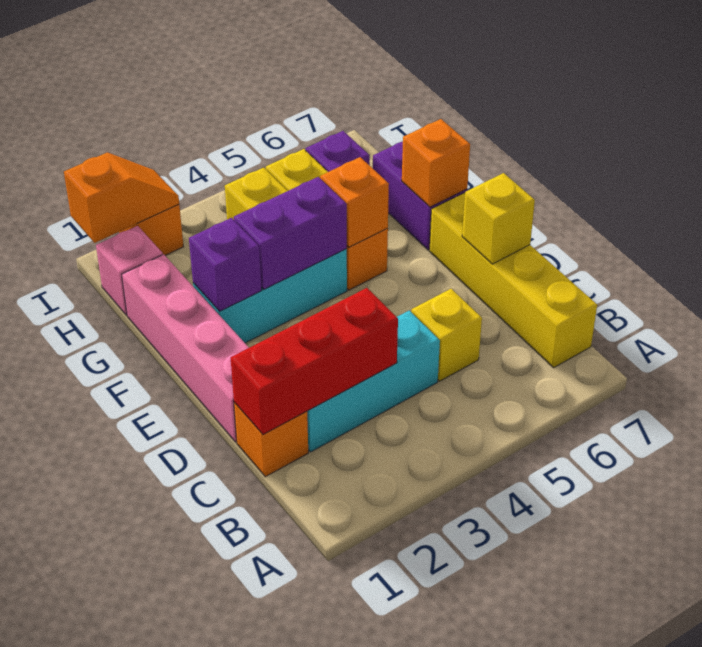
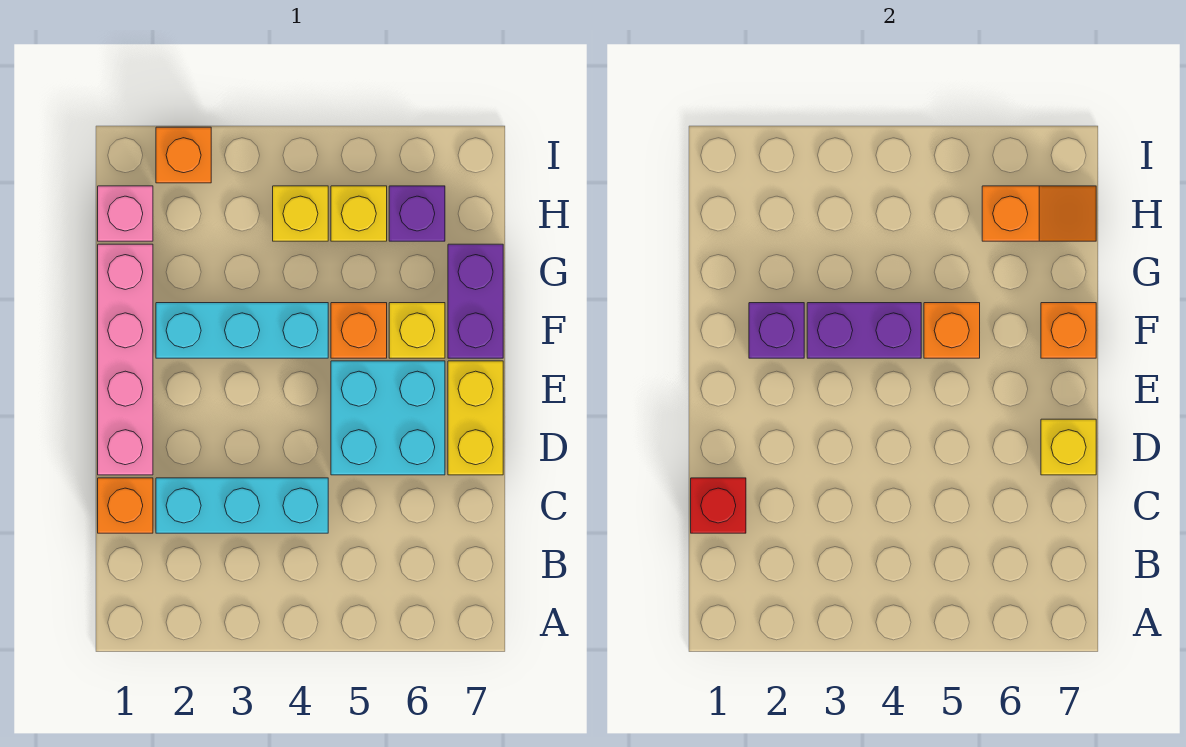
yellow 1x4 brick [430,193,597,368] -> yellow 1x2 brick [448,361,503,475]
red 1x3 brick [231,288,398,434] -> red 1x1 brick [691,478,746,533]
yellow 1x1 brick [411,289,482,381] -> yellow 1x1 brick moved to [389,303,445,358]
none -> cyan 2x2 brick [331,361,445,475]
orange 1x2 slope [64,153,179,243] -> orange 1x2 slope moved to [982,186,1096,241]

